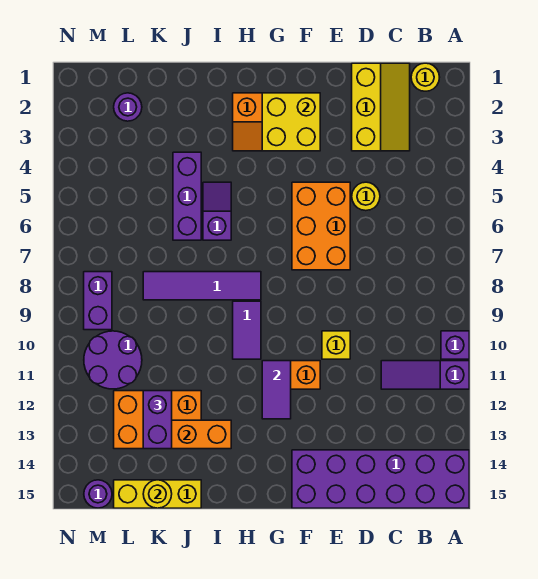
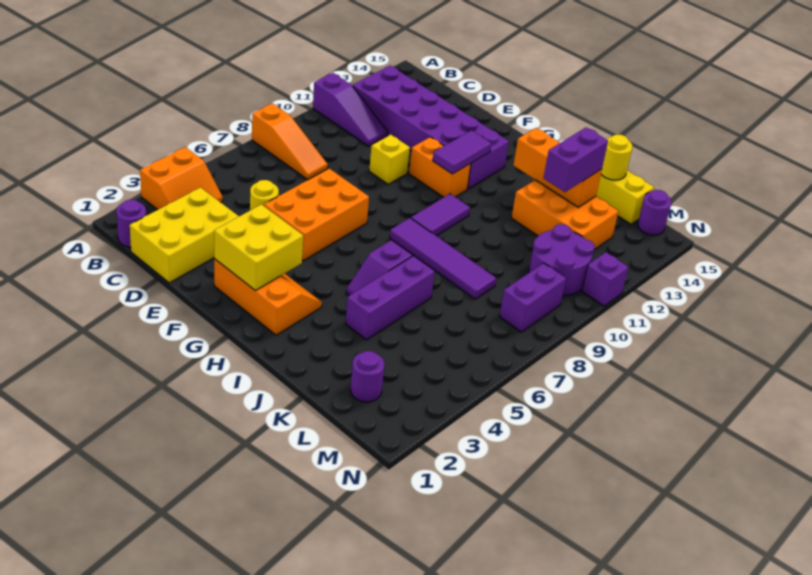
none -> orange 2x2 slope [140,147,223,210]
none -> orange 1x3 slope [252,103,328,180]
purple 1x1 brick [441,331,469,359] -> purple 1x1 brick moved to [582,252,629,306]
purple 2x6 brick [292,450,469,508] -> purple 2x6 brick moved to [353,66,509,189]
yellow 1x1 round brick [411,63,440,91] -> purple 1x1 round brick [116,200,146,247]
yellow 2x3 slope [352,63,410,151] -> yellow 2x3 brick [130,187,239,283]

